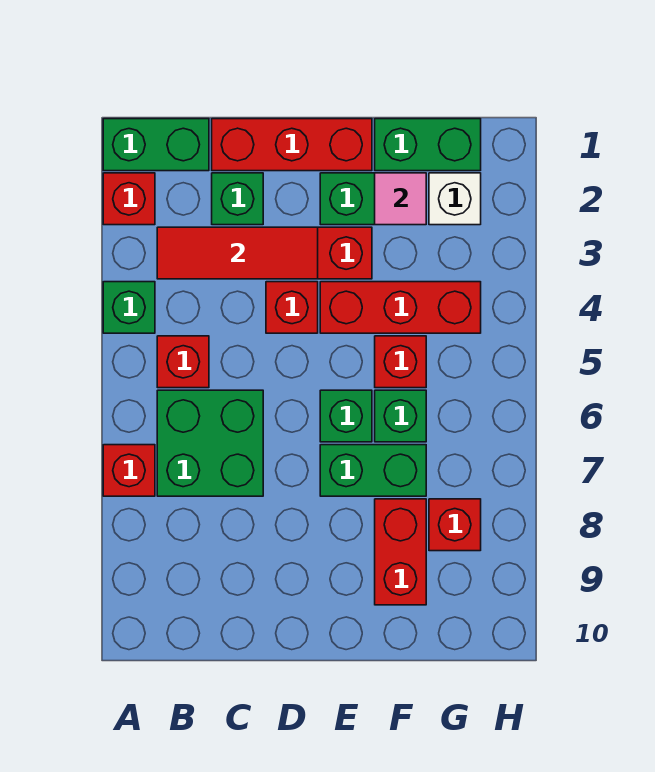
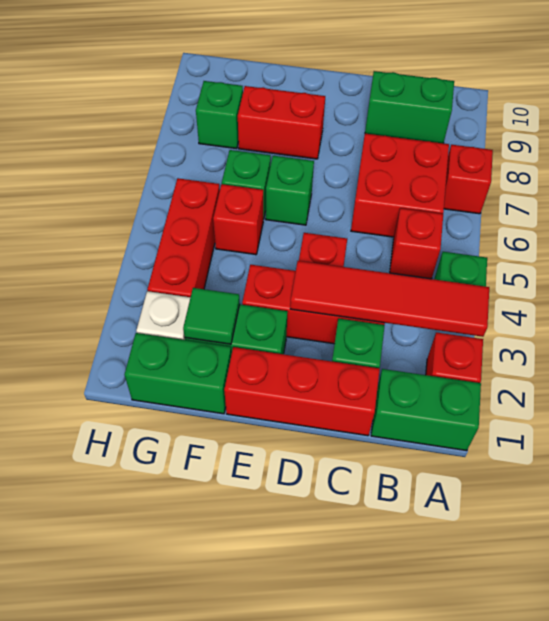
red 1x3 tile [157,227,318,279] -> red 1x4 tile [290,261,489,337]
green 2x2 brick [157,390,263,496] -> red 2x2 brick [351,134,449,237]
red 1x3 brick [320,282,481,333] -> red 1x3 brick turned to [148,178,220,297]
green 1x2 brick [320,445,426,496] -> green 1x2 brick moved to [365,71,454,143]
pink 1x1 tile [375,173,426,225] -> green 1x1 tile [183,288,240,344]
red 1x2 brick [375,499,426,605] -> red 1x2 brick turned to [238,86,325,159]
red 1x1 brick [429,499,481,551] -> green 1x1 brick [196,81,243,149]

